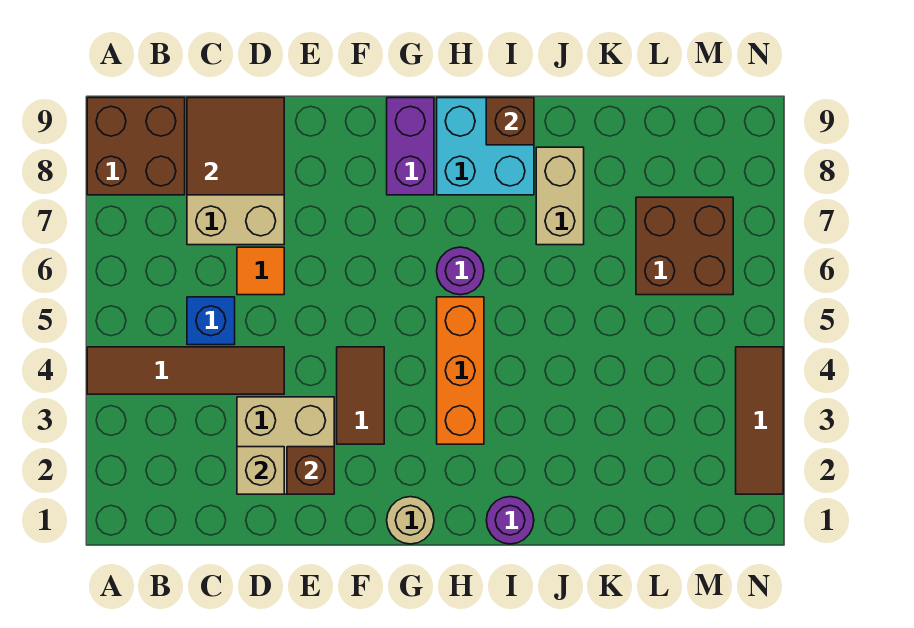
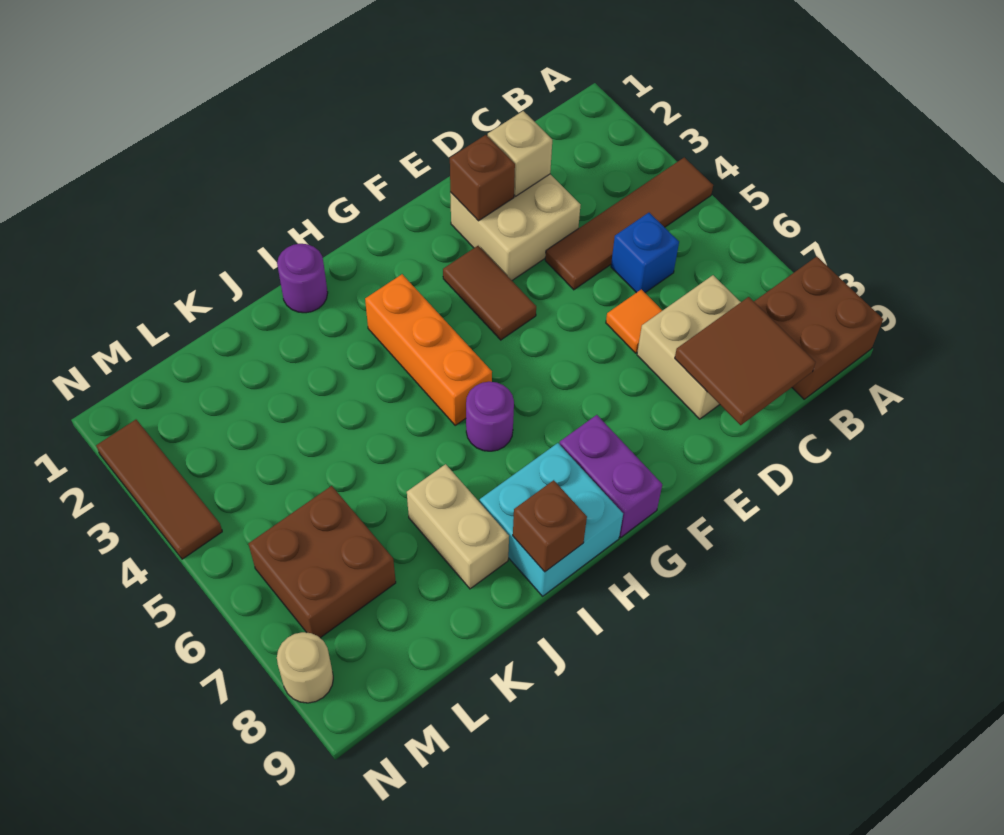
tan 1x1 round brick [387,497,434,544] -> tan 1x1 round brick moved to [277,632,333,703]

